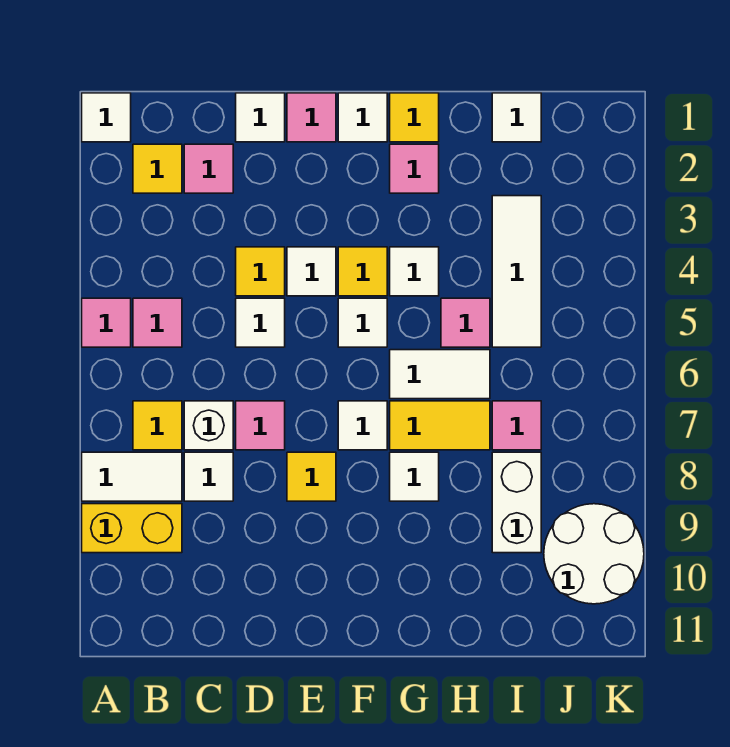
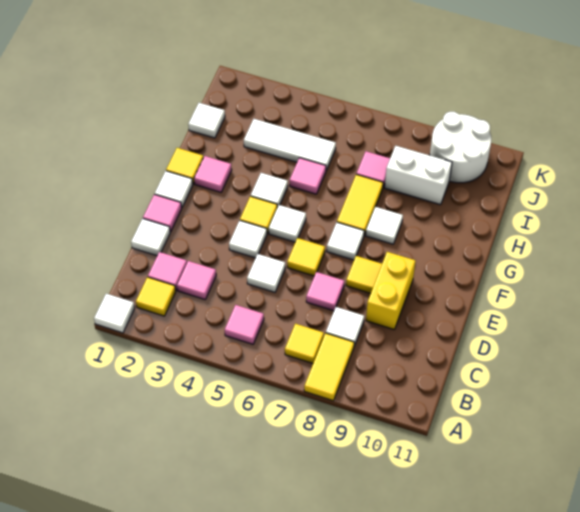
pink 1x1 tile [82,298,131,347] -> pink 1x1 tile moved to [177,261,216,299]
white 1x2 tile [82,452,182,501] -> yellow 1x2 tile [304,333,354,401]
yellow 1x2 brick [82,504,182,553] -> yellow 1x2 brick moved to [366,252,415,329]
white 1x1 brick [184,401,233,450] -> none
yellow 1x1 tile [236,247,285,296] -> yellow 1x1 tile moved to [287,238,325,276]
white 1x2 tile [390,350,490,399] -> none

